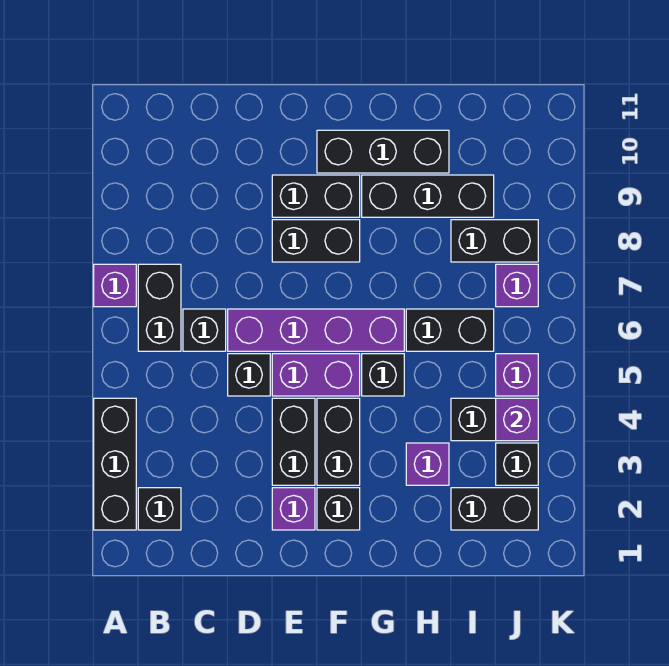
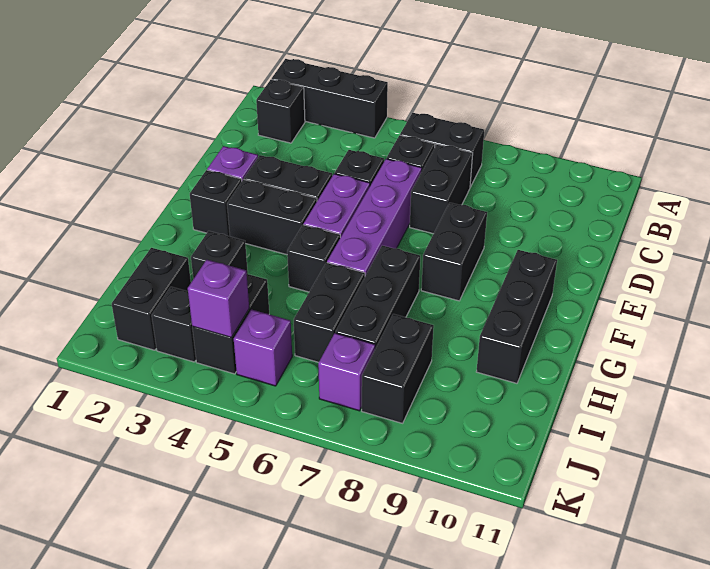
purple 1x1 brick [94,264,136,307] -> none
black 1x2 brick [272,175,360,217] -> black 1x2 brick moved to [410,144,473,234]
black 1x3 brick [362,175,494,217] -> black 1x3 brick moved to [336,246,420,348]
purple 1x1 brick [406,443,449,485] -> black 1x1 brick [191,231,248,279]

